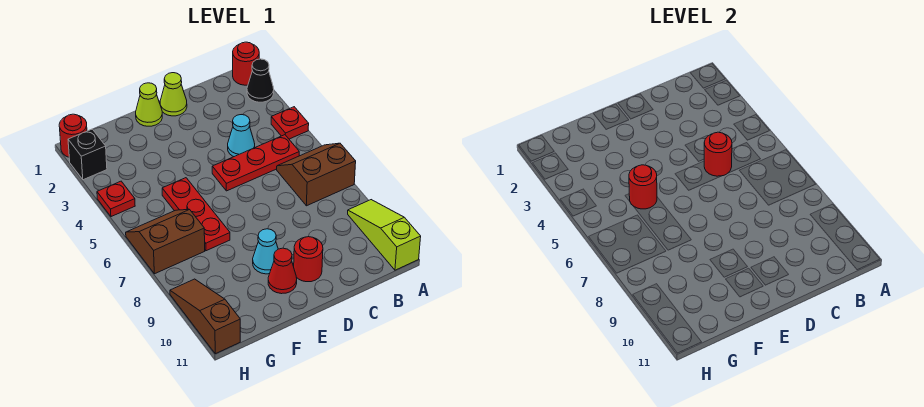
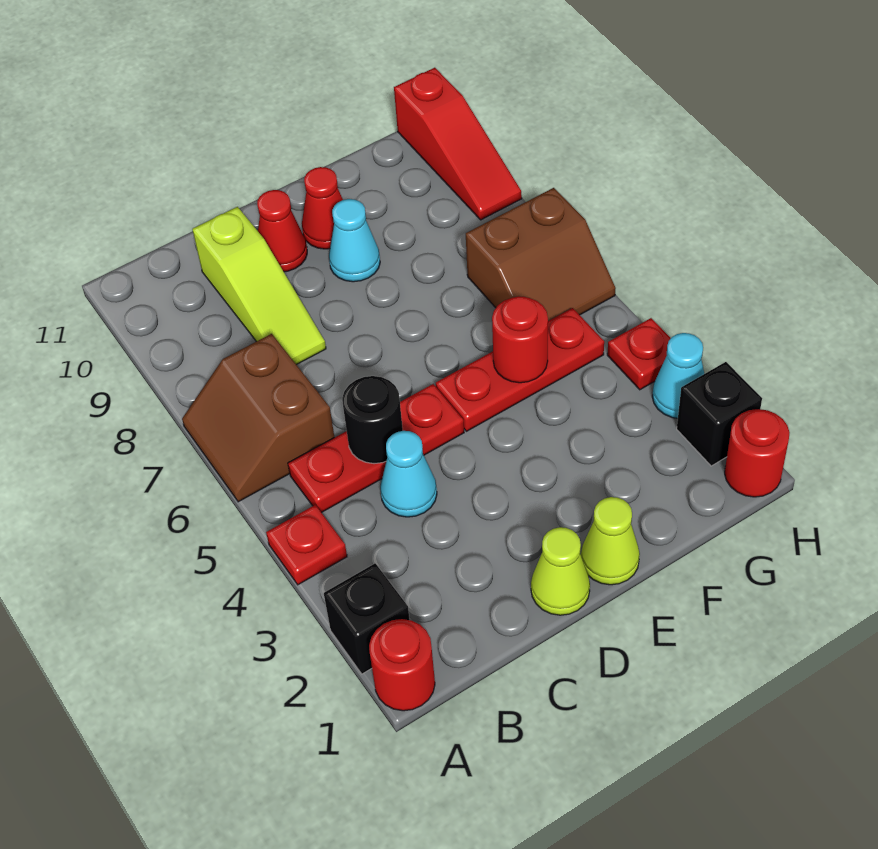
black 1x1 cone [247,59,274,102] -> black 1x1 brick [324,563,410,674]
brown 2x2 slope [277,143,356,206] -> brown 2x2 slope turned to [182,334,334,502]
lime 1x3 slope [348,200,421,270] -> lime 1x3 slope moved to [192,207,326,365]
red 1x1 round brick [704,132,732,176] -> black 1x1 round brick [342,376,403,464]
red 1x1 round brick [294,237,323,282] -> red 1x1 cone [257,190,307,272]
red 1x3 plate [162,178,230,251] -> red 1x3 plate turned to [436,308,604,431]
none -> cyan 1x1 cone [652,333,704,418]
brown 1x3 slope [170,279,240,354] -> red 1x3 slope [394,68,522,220]

